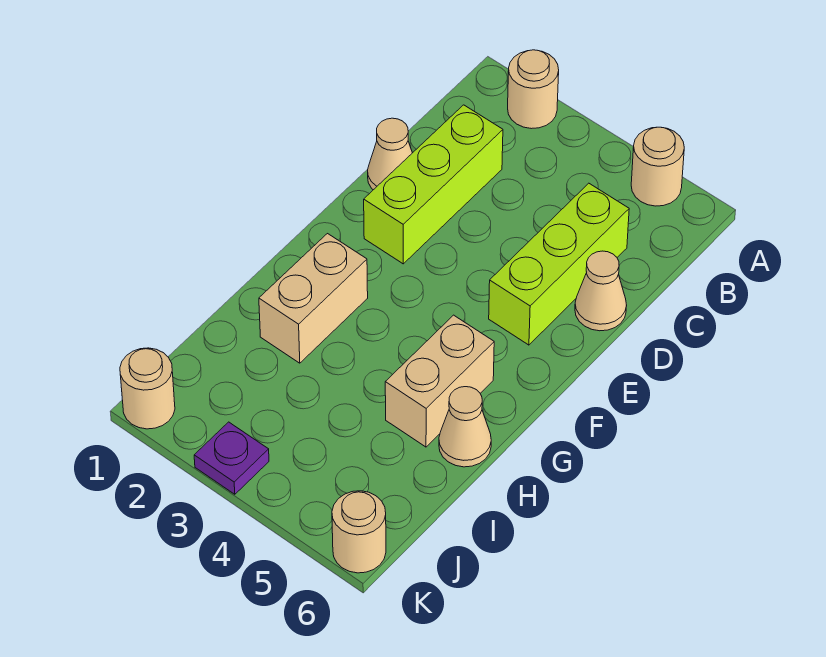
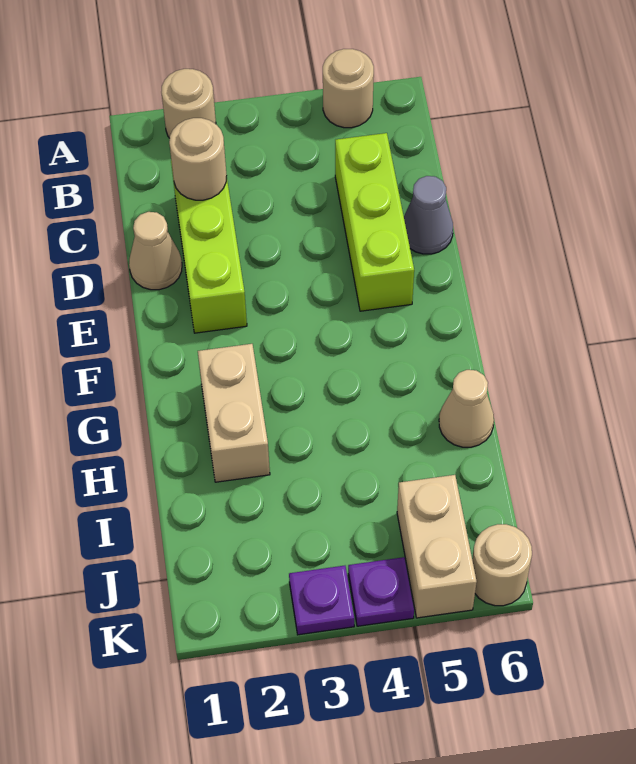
tan 1x1 cone [575,251,627,331] -> grey 1x1 cone [404,176,453,254]
tan 1x2 brick [385,315,494,447] -> tan 1x2 brick moved to [397,475,477,618]
tan 1x1 round brick [120,348,175,429] -> tan 1x1 round brick moved to [169,118,227,200]
none -> purple 1x1 plate [348,557,414,626]

